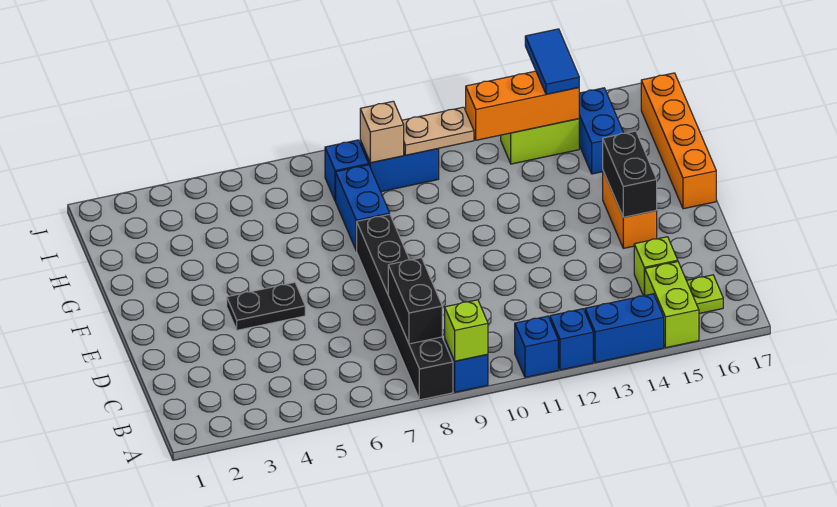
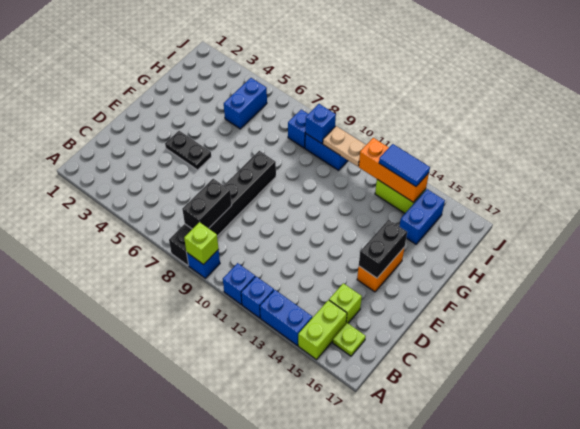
orange 1x4 brick [641,73,716,209] -> none
blue 1x2 brick [336,165,390,251] -> blue 1x2 brick moved to [224,78,267,129]
tan 1x1 brick [360,101,404,163] -> blue 1x1 brick [305,104,336,144]
blue 1x2 tile [525,29,579,94] -> blue 1x2 tile turned to [379,144,430,186]

